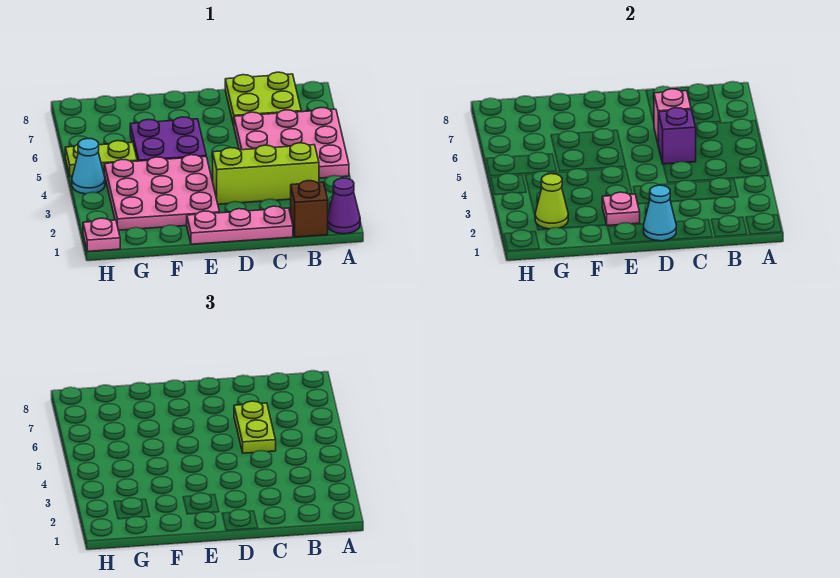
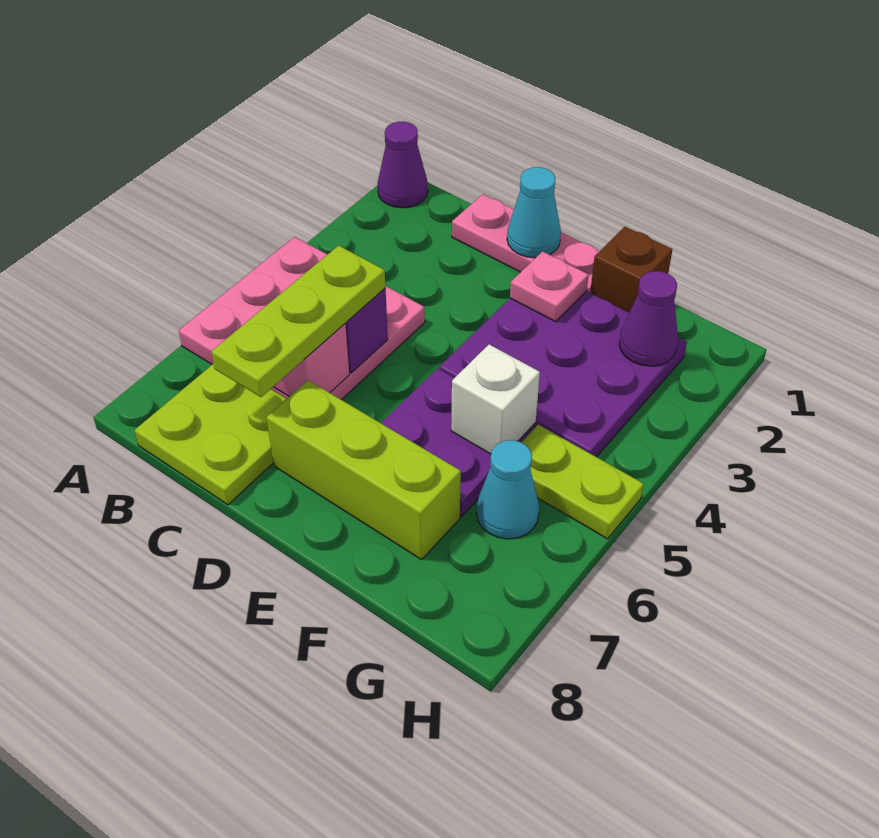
brown 1x1 brick [291,181,328,237] -> brown 1x1 brick moved to [590,227,672,312]
lime 1x3 brick [213,143,319,204] -> lime 1x3 brick moved to [266,380,461,560]
lime 1x2 plate [234,401,276,453] -> lime 1x3 plate [211,245,386,397]
pink 3x3 plate [104,155,220,230] -> purple 3x3 plate [439,291,687,457]
none -> white 1x1 brick [451,344,540,454]
lime 1x1 cone [535,174,568,229] -> purple 1x1 cone [619,271,678,366]
pink 1x1 plate [83,218,120,252] -> none
cyan 1x1 cone [72,138,105,194] -> cyan 1x1 cone moved to [477,440,539,539]

